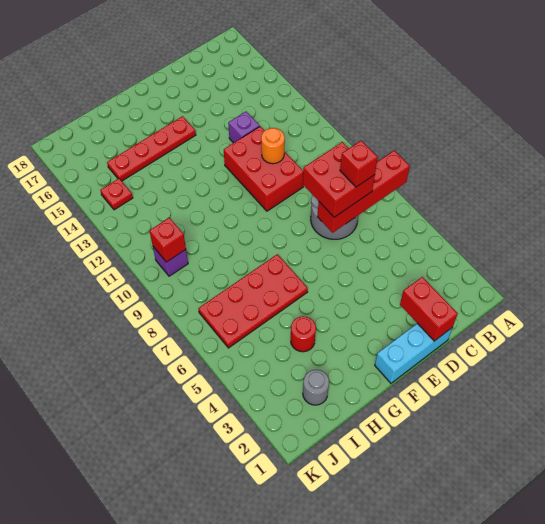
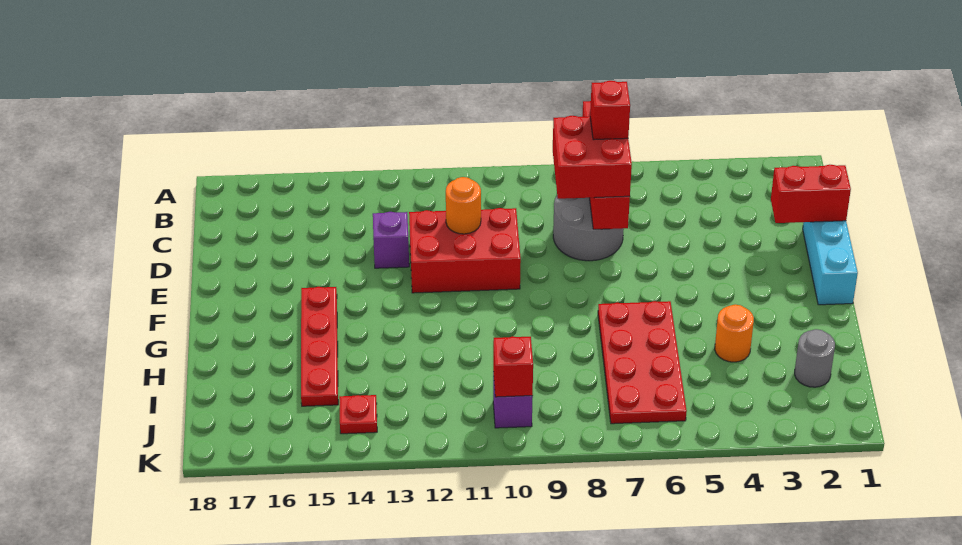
red 1x1 round brick [291,316,316,352] -> orange 1x1 round brick [715,305,754,362]

